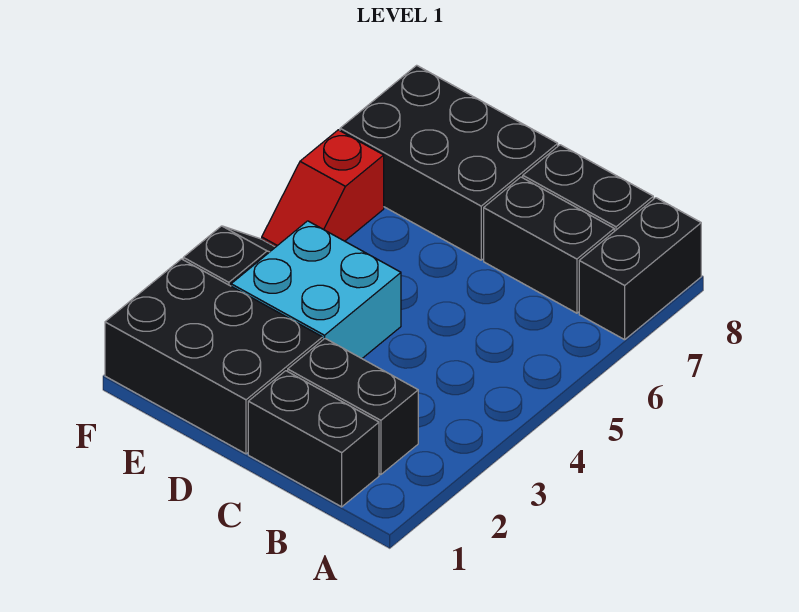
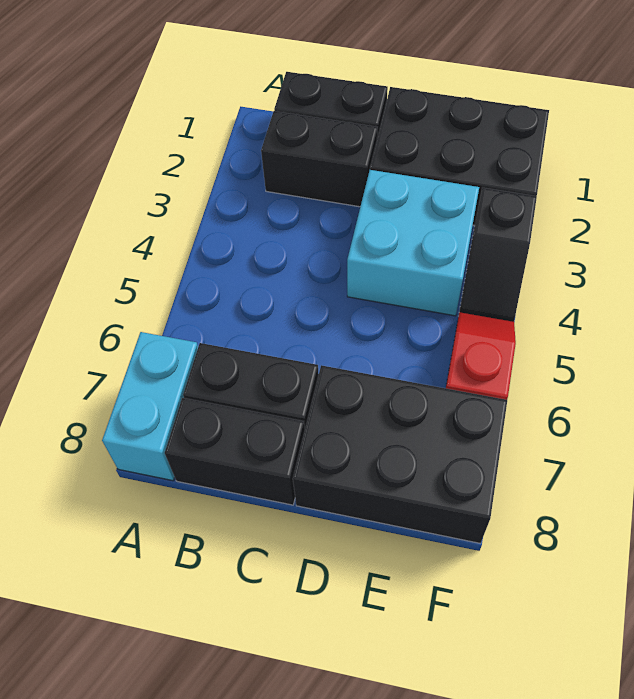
black 1x2 brick [579,198,701,340] -> cyan 1x2 brick [102,332,198,481]

